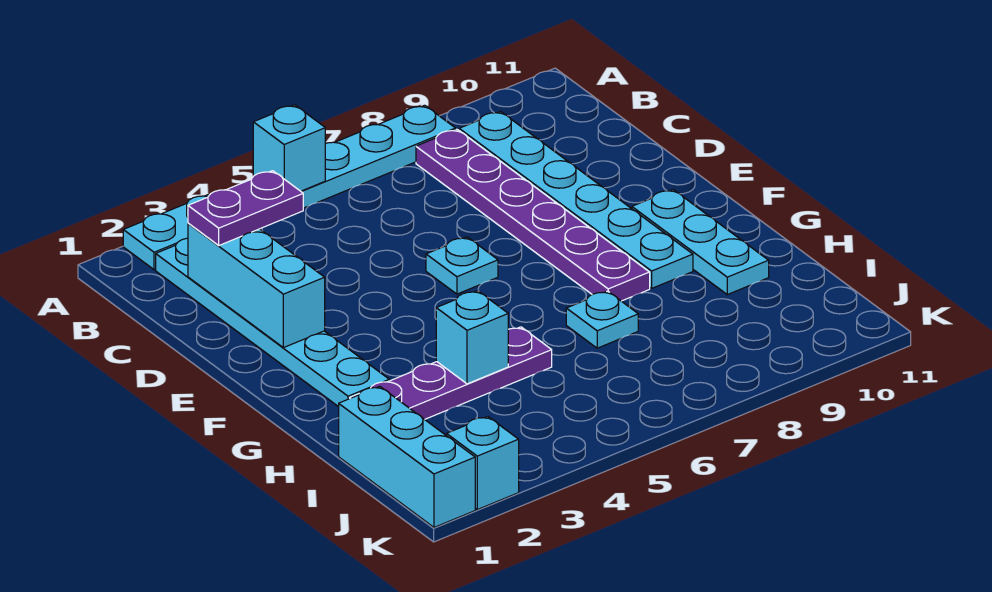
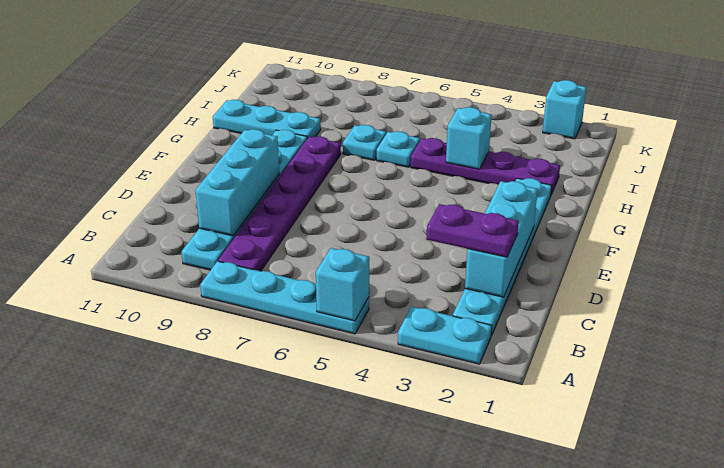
cyan 1x1 plate [426,237,498,294] -> cyan 1x1 plate moved to [377,131,420,167]
cyan 1x3 plate [632,190,769,295] -> cyan 1x3 plate turned to [213,100,321,138]
cyan 1x3 brick [339,386,475,527] -> cyan 1x3 brick moved to [195,129,279,236]

